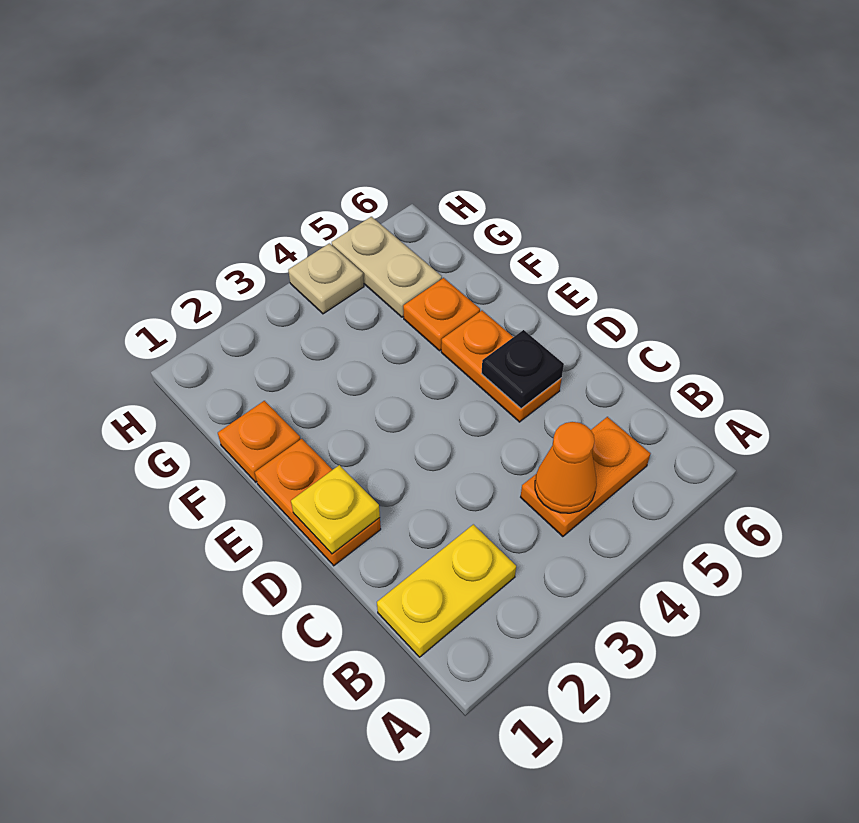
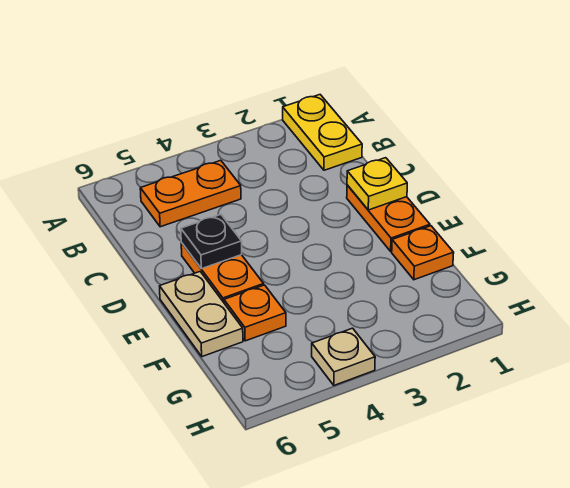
yellow 1x2 plate [377,524,516,657] -> yellow 1x2 plate turned to [283,95,362,170]
orange 1x1 cone [535,422,597,513] -> none
tan 1x2 plate [332,217,442,317] -> tan 1x2 plate moved to [160,272,243,357]

